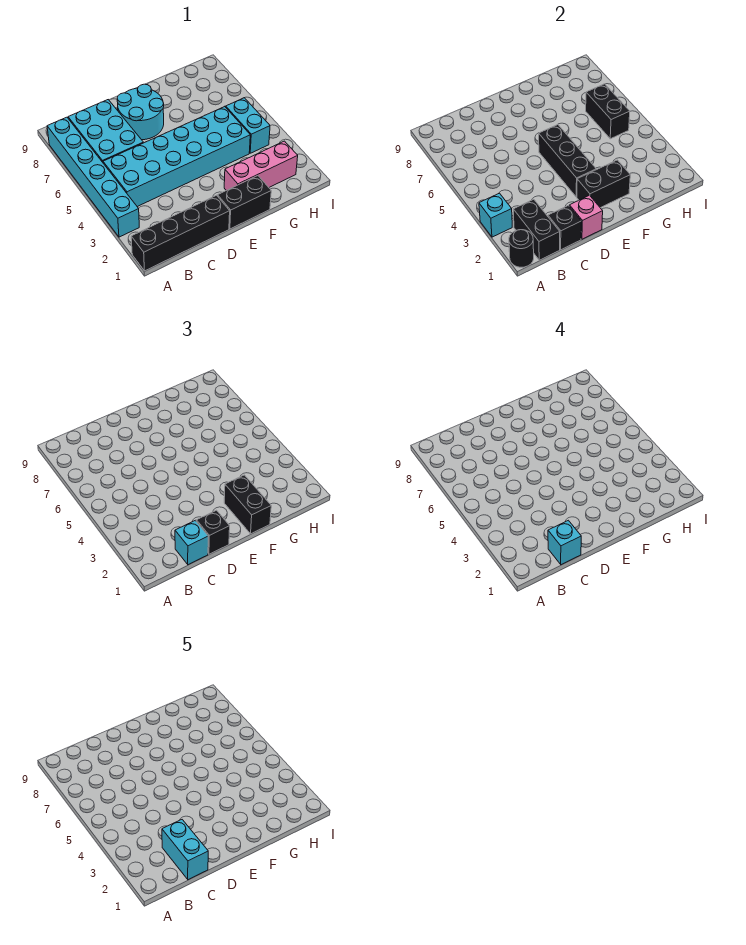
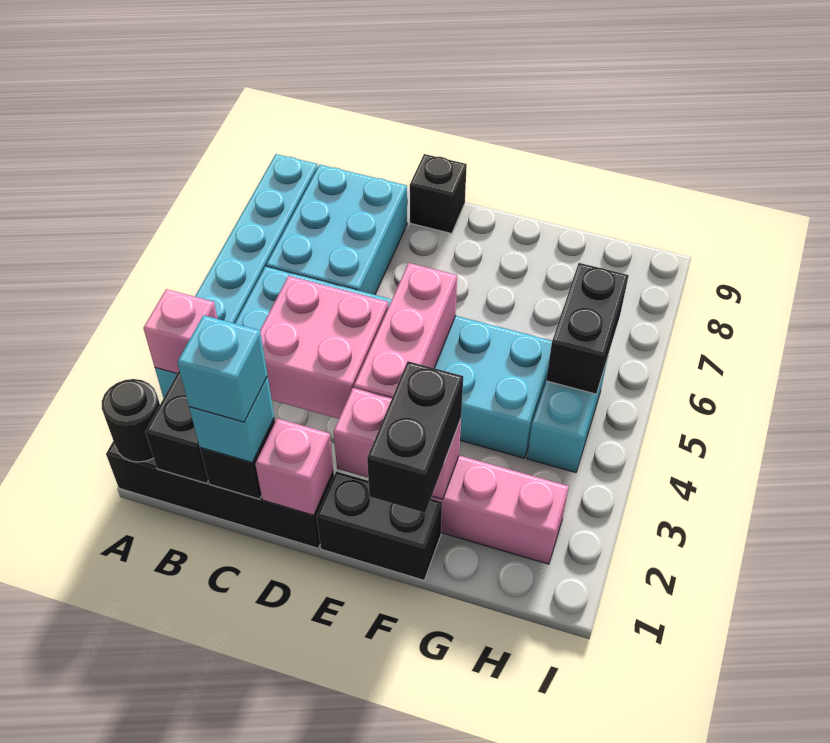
cyan 1x1 brick [479,193,512,237] -> pink 1x1 brick [143,289,217,373]
cyan 1x2 brick [162,820,208,880] -> none
none -> pink 2x2 brick [260,276,388,419]
black 1x1 brick [196,510,230,554] -> black 1x1 brick moved to [410,154,467,234]
cyan 2x2 round brick [117,84,164,140] -> none
black 1x2 brick [577,160,630,208] -> pink 1x2 brick [333,388,461,499]
black 1x3 brick [539,125,596,197] -> pink 1x3 brick [354,263,457,398]

